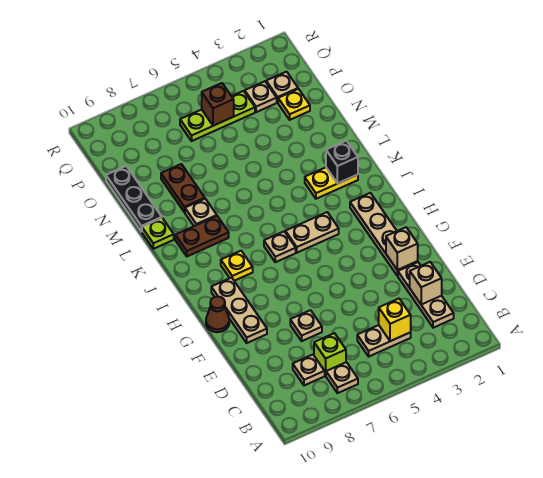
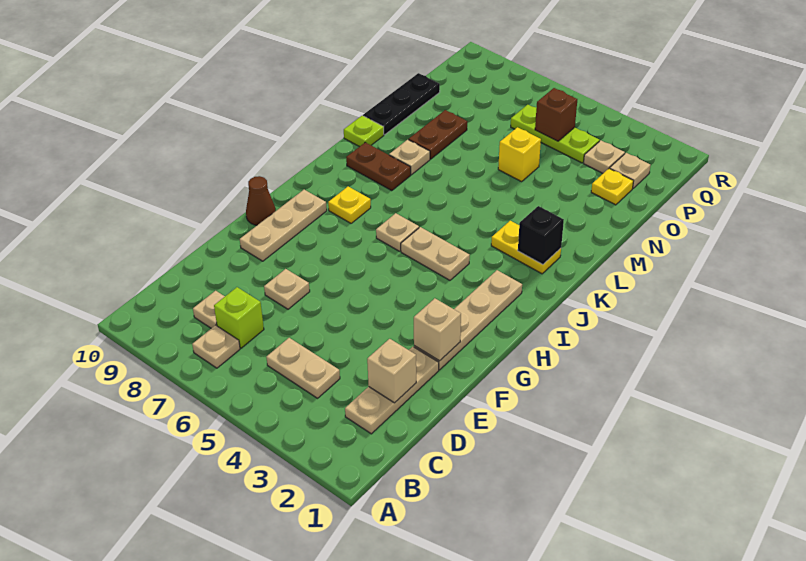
yellow 1x1 brick [379,299,411,341] -> yellow 1x1 brick moved to [498,127,541,182]

